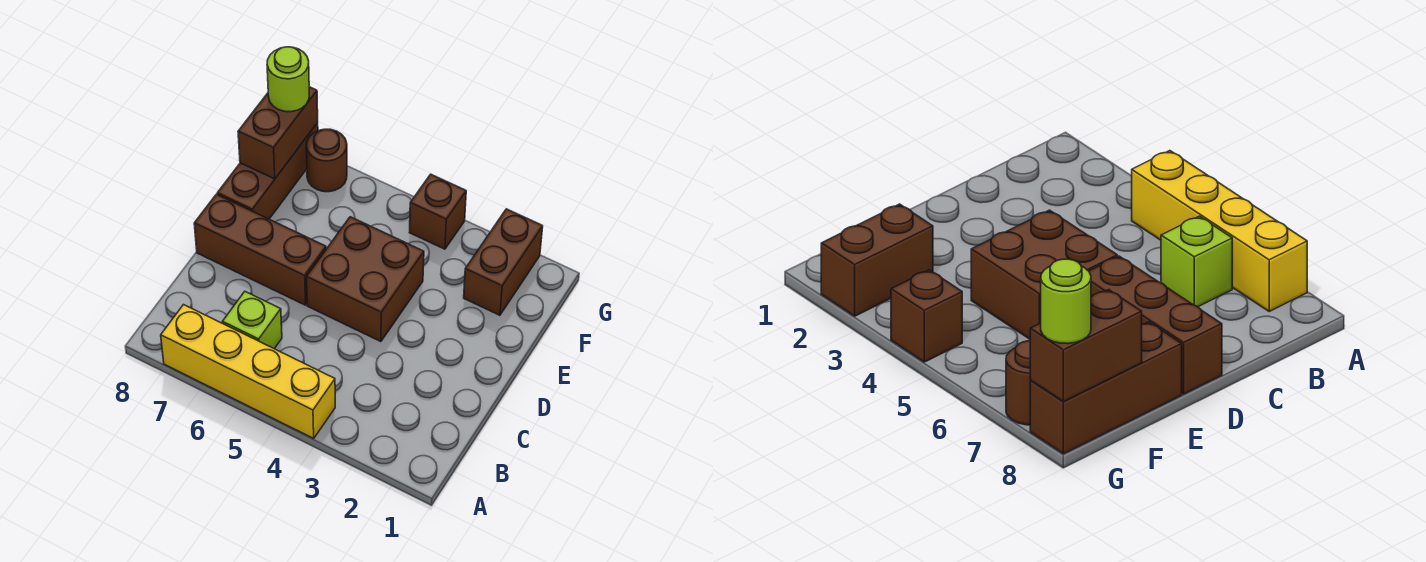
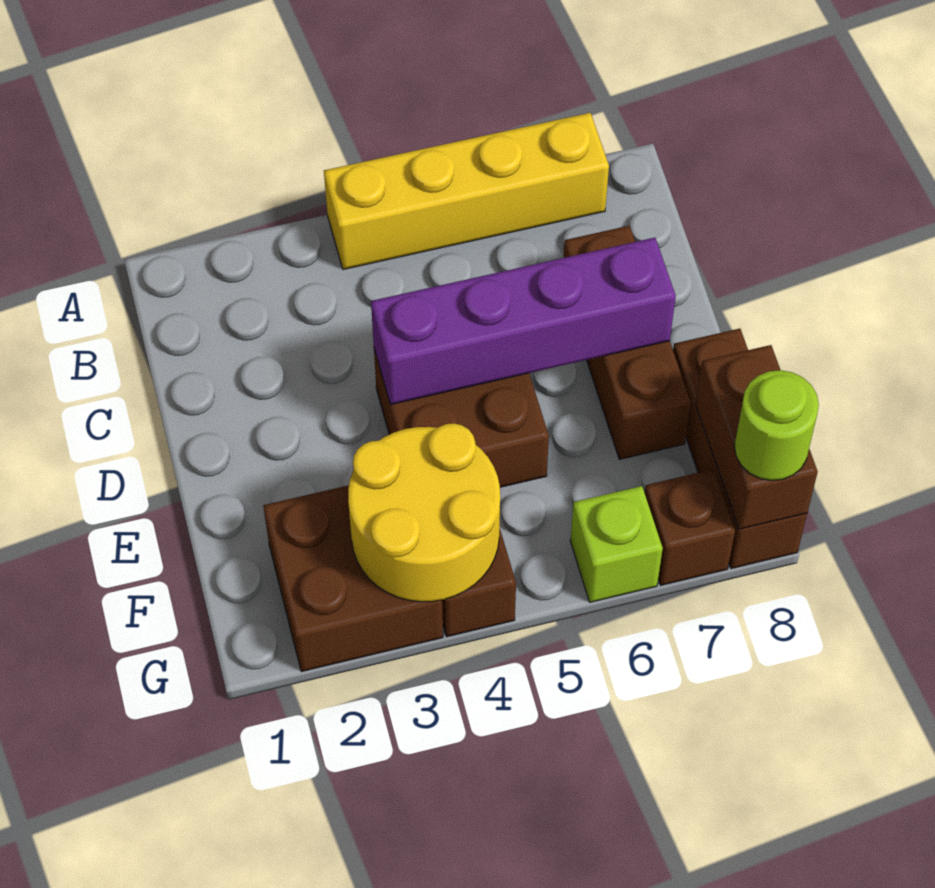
lime 1x1 brick [223,292,282,349] -> lime 1x1 brick moved to [570,486,663,602]
none -> purple 1x4 brick [371,238,676,405]
brown 1x3 brick [194,194,326,305] -> brown 1x3 brick turned to [564,226,691,459]
brown 1x2 brick [464,209,543,315] -> brown 2x2 brick [263,485,443,672]
none -> yellow 2x2 round brick [348,423,500,602]
brown 1x1 round brick [306,129,347,192] -> brown 1x1 brick [645,469,735,585]

